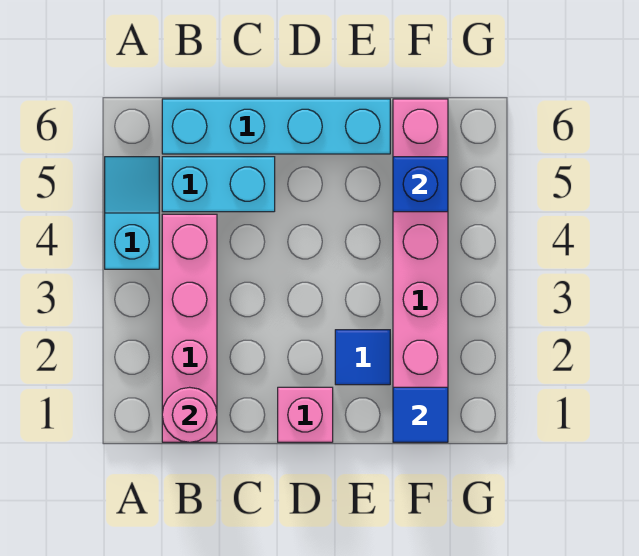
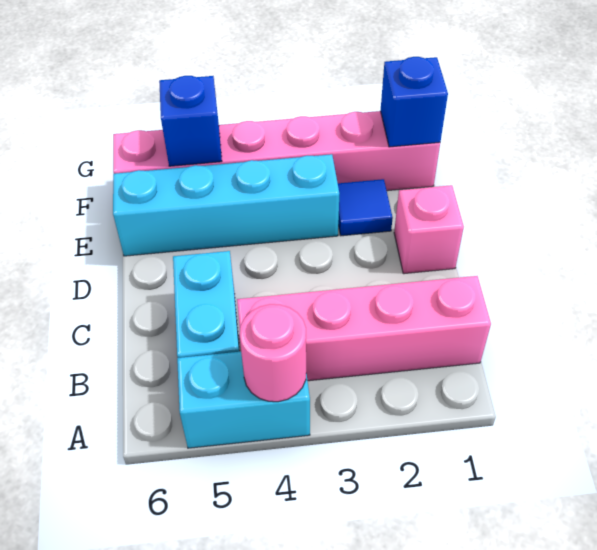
cyan 1x2 slope [105,157,159,269] -> cyan 1x2 brick [177,352,310,448]
pink 1x1 round brick [162,387,217,442] -> pink 1x1 round brick moved to [240,304,306,402]
cyan 1x4 brick [162,99,390,154] -> cyan 1x4 brick turned to [113,154,339,256]
blue 1x1 tile [393,387,448,442] -> blue 1x1 brick [381,57,448,147]

